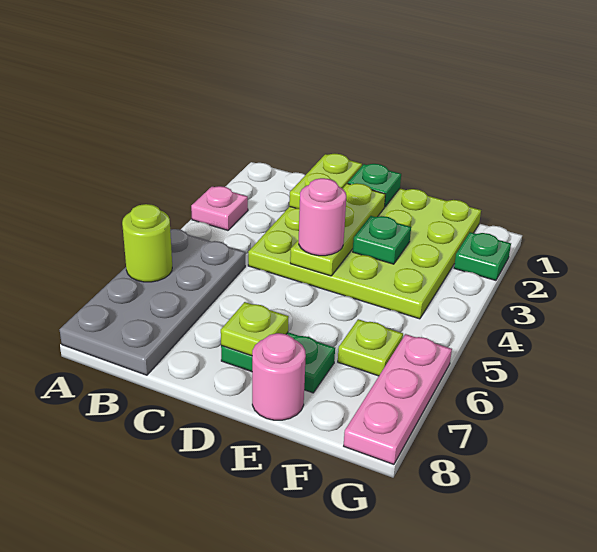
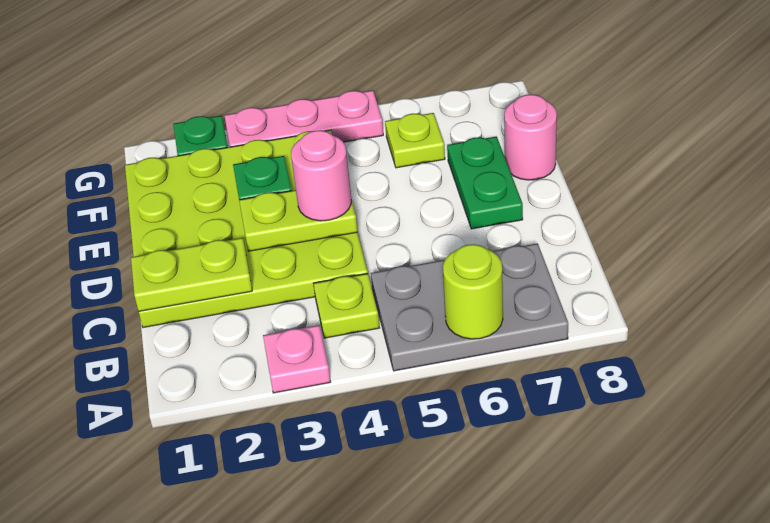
grey 2x4 plate [60,229,245,375] -> grey 2x3 plate [371,243,568,371]
green 1x1 plate [348,164,401,207] -> none
lime 1x3 plate [290,183,385,276] -> lime 1x2 plate [239,190,357,251]
lime 1x1 plate [221,302,289,356] -> lime 1x1 plate moved to [313,274,379,338]
pink 1x3 plate [344,334,452,464] -> pink 1x3 plate moved to [224,90,383,147]

